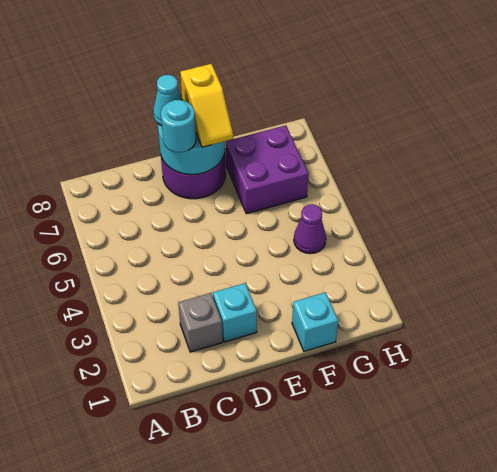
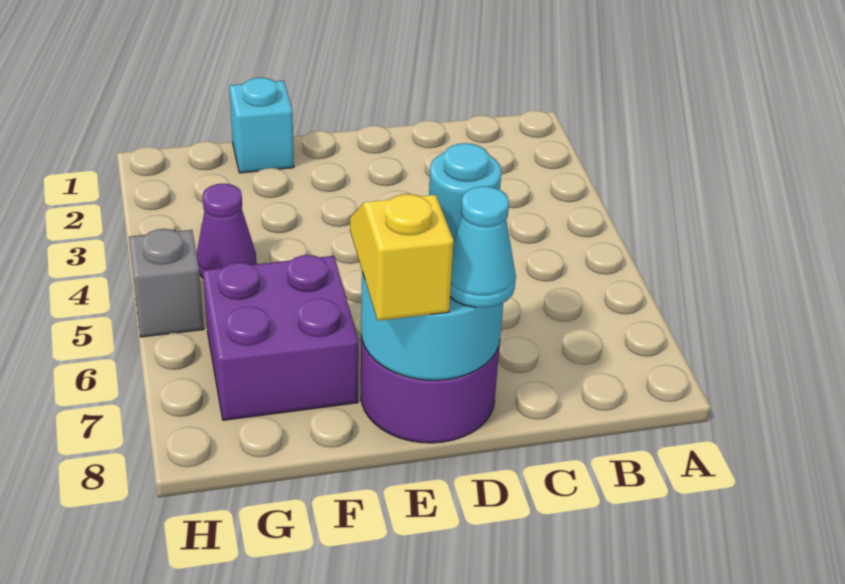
grey 1x1 brick [178,293,223,352] -> grey 1x1 brick moved to [129,229,204,337]
cyan 1x1 brick [213,283,257,342] -> none

